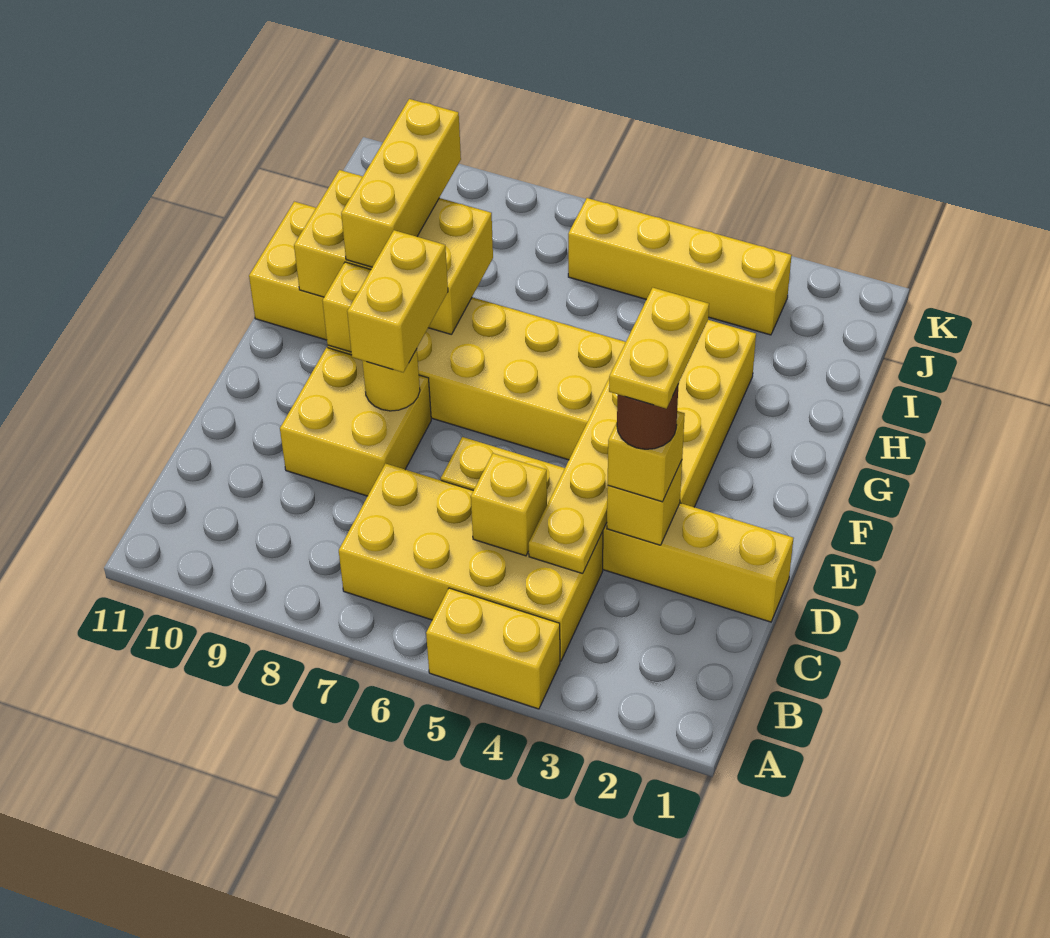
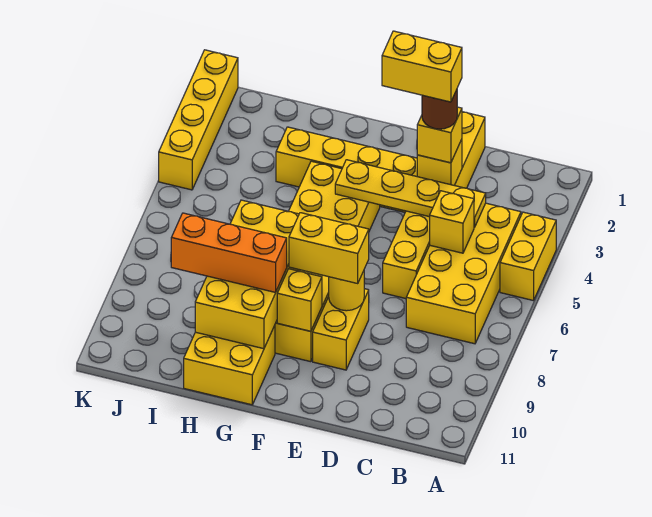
yellow 1x2 plate [609,288,709,409] -> yellow 1x2 brick [382,31,462,102]
yellow 2x2 brick [280,347,431,496] -> yellow 1x2 brick [313,289,369,370]
yellow 2x3 brick [294,170,493,335] -> yellow 2x4 brick [195,200,299,349]
yellow 1x3 brick [341,99,461,267] -> orange 1x3 brick [171,213,287,292]
yellow 1x4 brick [568,198,792,335] -> yellow 1x4 brick moved to [159,50,238,190]

